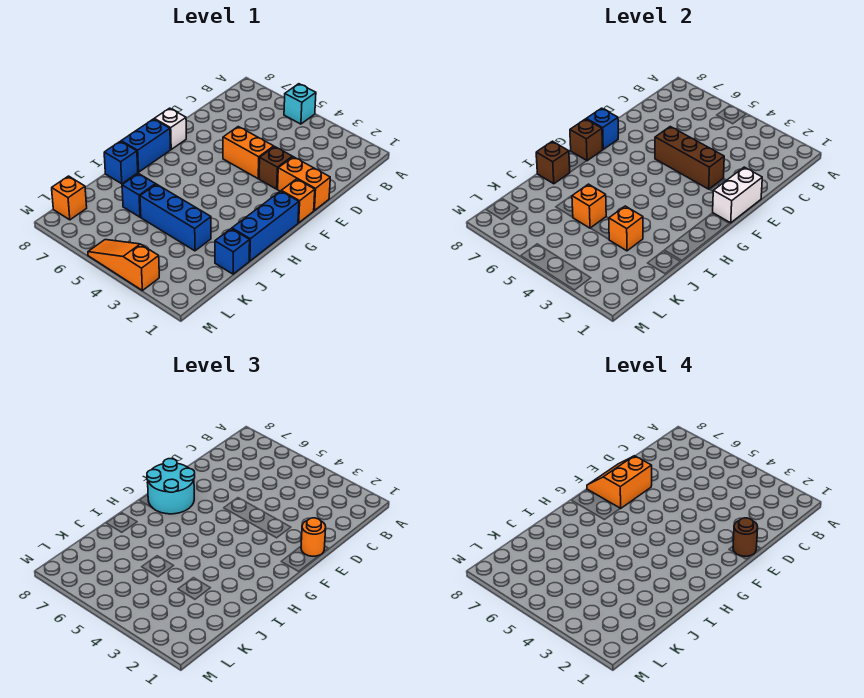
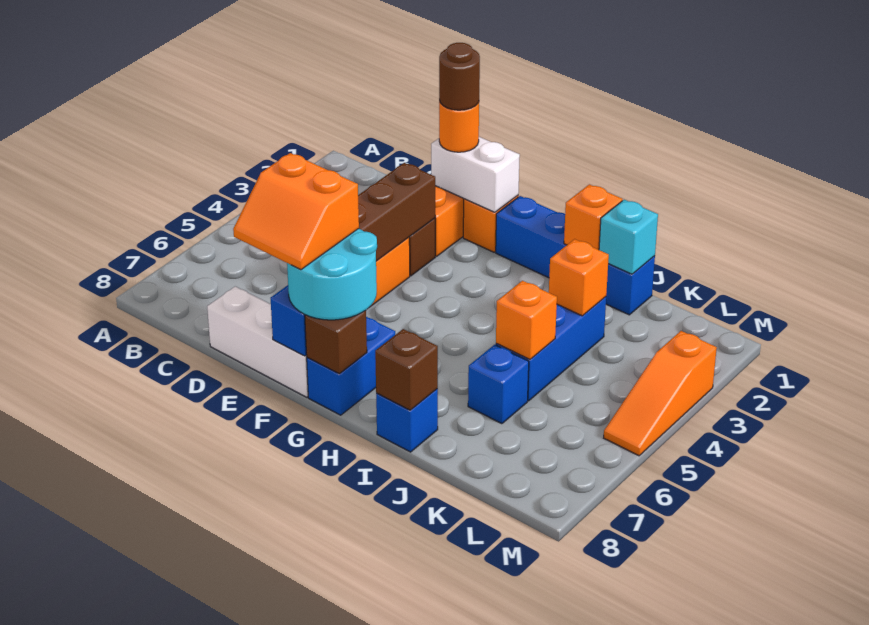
cyan 1x1 brick [284,84,316,124] -> cyan 1x1 brick moved to [599,200,658,274]
white 1x1 brick [154,108,186,149] -> white 1x3 brick [207,286,308,397]
blue 1x2 brick [121,119,171,172] -> blue 1x2 brick turned to [307,317,395,415]
orange 1x1 brick [52,176,87,220] -> orange 1x1 brick moved to [564,184,622,250]

